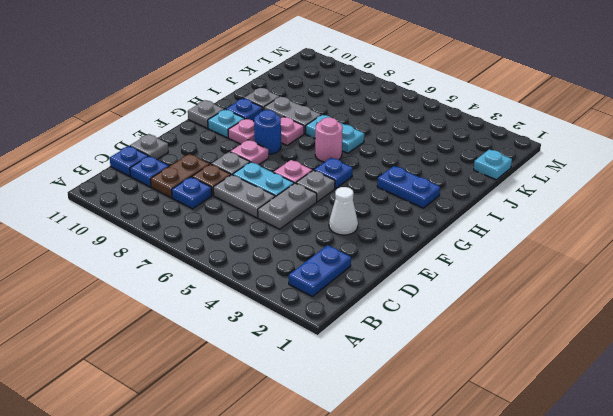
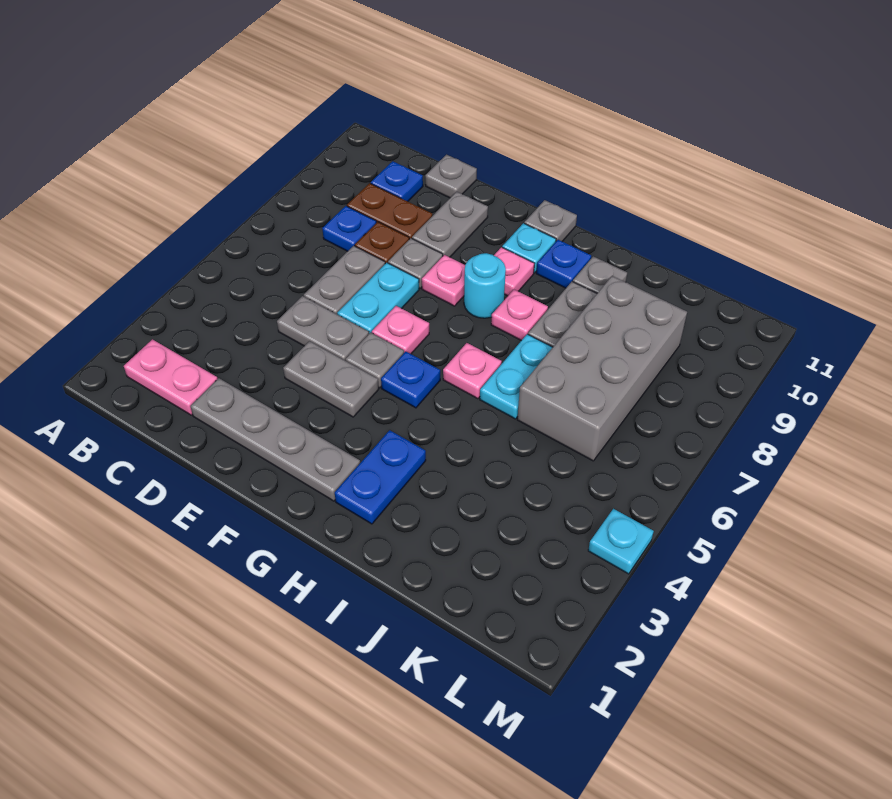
blue 1x2 plate [289,245,351,296] -> pink 1x2 plate [124,339,217,415]
blue 1x1 plate [110,146,148,176] -> none
none -> grey 1x4 plate [190,378,360,501]
white 1x1 cone [329,187,358,235] -> none
none -> grey 1x2 plate [283,341,379,417]
none -> grey 1x2 plate [412,192,488,257]
blue 1x1 round brick [254,110,281,154] -> cyan 1x1 round brick [464,253,506,318]
pink 1x1 round brick [315,118,343,162] -> pink 1x1 plate [443,343,502,399]
none -> grey 2x4 brick [517,276,687,461]
cyan 1x1 plate [474,149,512,180] -> cyan 1x1 plate moved to [588,509,654,574]

